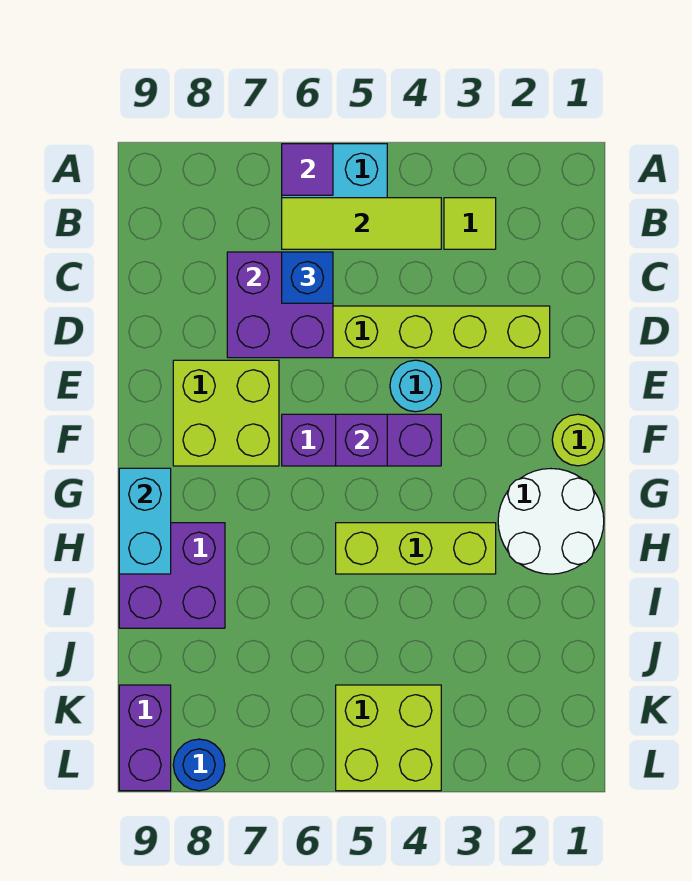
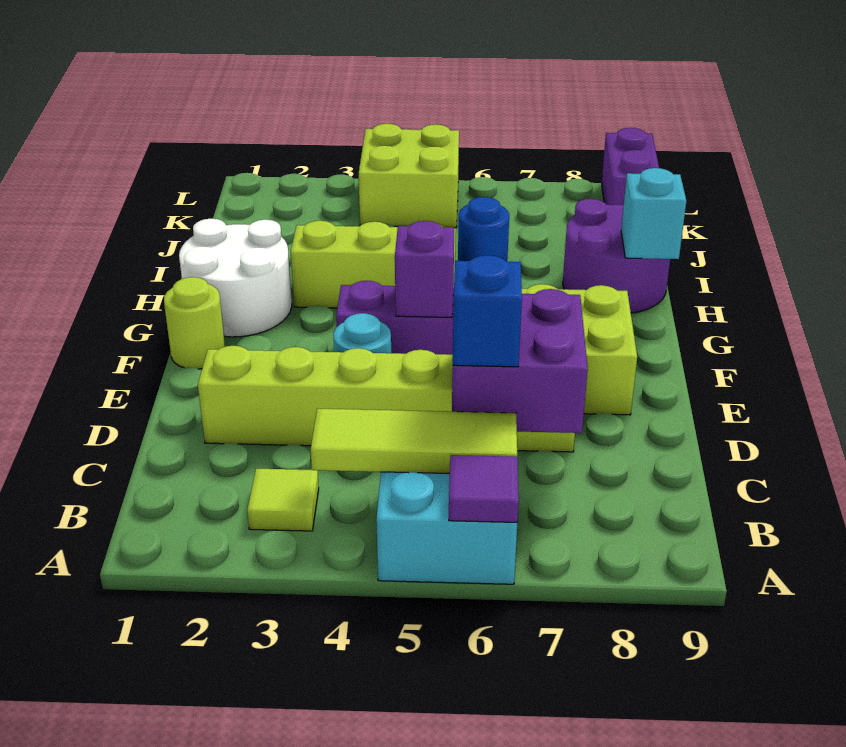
cyan 1x2 brick [119,468,171,574] -> cyan 1x1 brick [621,168,686,259]
purple 2x2 brick [119,523,225,628] -> purple 2x2 round brick [563,199,670,313]
blue 1x1 round brick [173,739,225,791] -> blue 1x1 round brick moved to [458,197,509,261]

